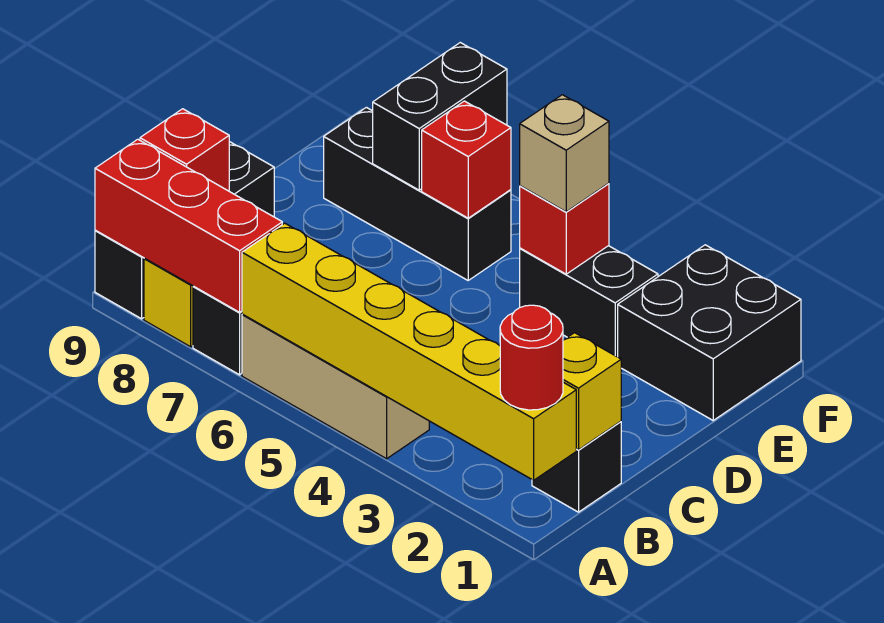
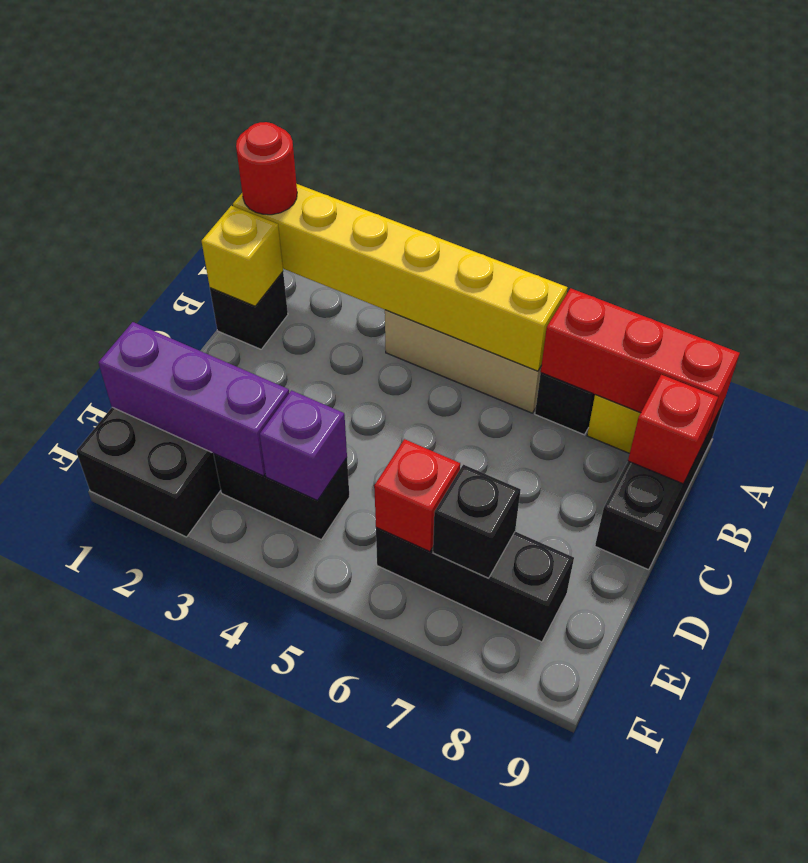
none -> purple 1x3 brick [98,322,289,476]
red 1x1 brick [520,183,609,274] -> purple 1x1 brick [260,390,347,501]
tan 1x1 brick [520,95,609,212] -> none
black 1x2 brick [373,43,507,190] -> black 1x1 brick [433,465,521,578]

